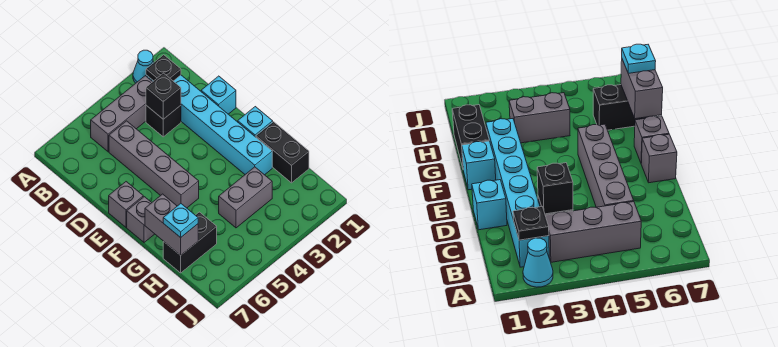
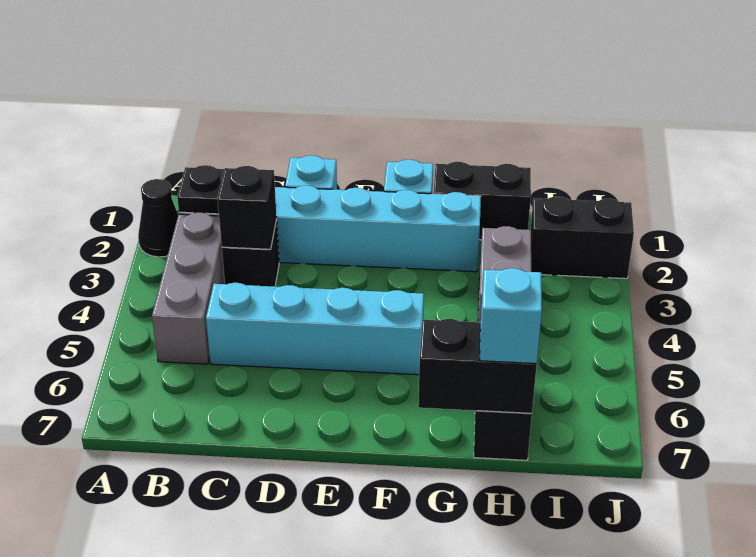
cyan 1x1 cone [133,50,154,83] -> black 1x1 cone [138,179,178,257]
grey 1x4 brick [109,121,199,208] -> cyan 1x4 brick [206,283,424,375]
grey 1x1 brick [109,182,143,227] -> none
grey 1x1 brick [127,197,154,242] -> none
grey 1x2 brick [145,194,198,255] -> black 1x2 brick [418,319,537,413]
cyan 1x1 plate [163,204,198,238] -> cyan 1x1 brick [480,268,542,364]
none -> black 1x2 brick [531,196,634,279]

